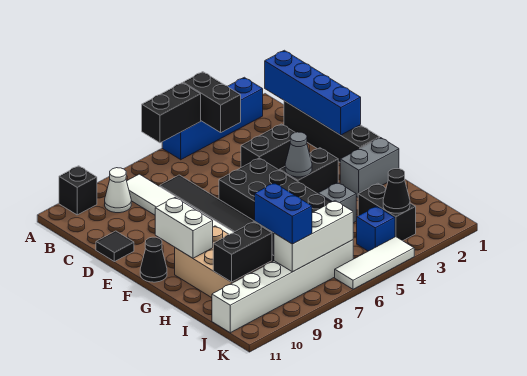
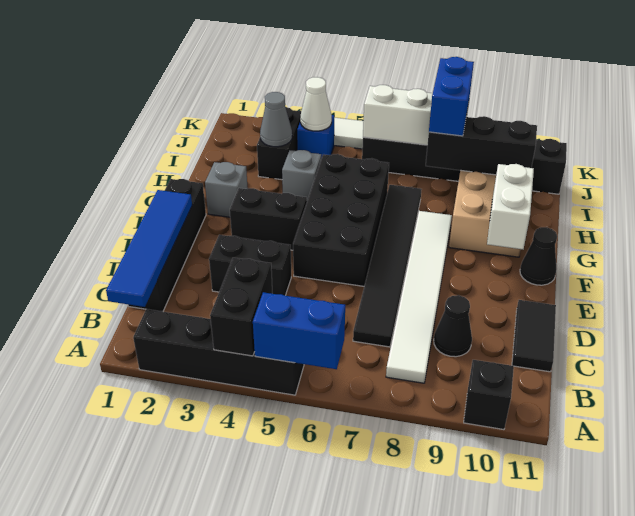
blue 1x4 brick [162,77,263,160] -> black 1x4 brick [133,309,304,395]
black 1x2 brick [142,83,201,143] -> blue 1x2 brick [253,292,345,369]
blue 1x4 brick [265,50,361,135] -> blue 1x4 tile [106,190,192,307]
white 1x1 cone [105,168,131,213] -> white 1x1 cone moved to [300,77,332,131]
black 1x1 tile [96,231,134,262] -> black 1x2 tile [512,300,556,372]
grey 1x1 cone [285,132,312,177] -> grey 1x1 cone moved to [260,92,292,147]
grey 1x2 brick [340,138,399,197] -> grey 1x1 brick [205,162,248,217]
black 1x2 brick [213,222,272,282] -> black 1x3 brick [426,116,537,175]
black 1x1 cone [383,169,410,213] -> black 1x1 cone moved to [434,295,472,357]
white 1x6 brick [212,240,353,333] -> black 1x6 brick [362,137,567,194]

